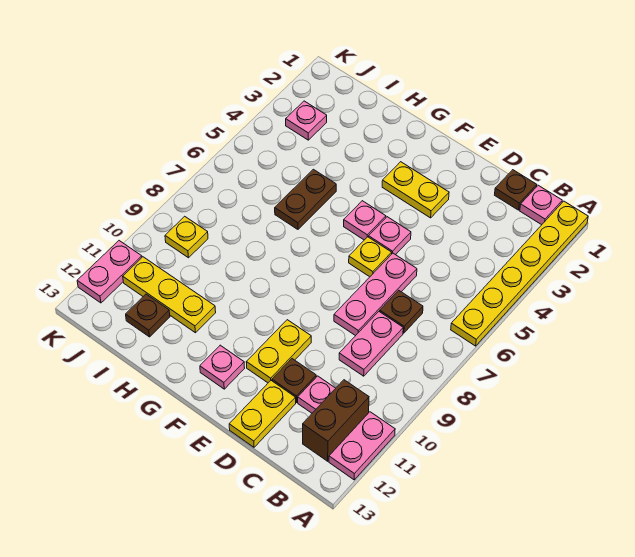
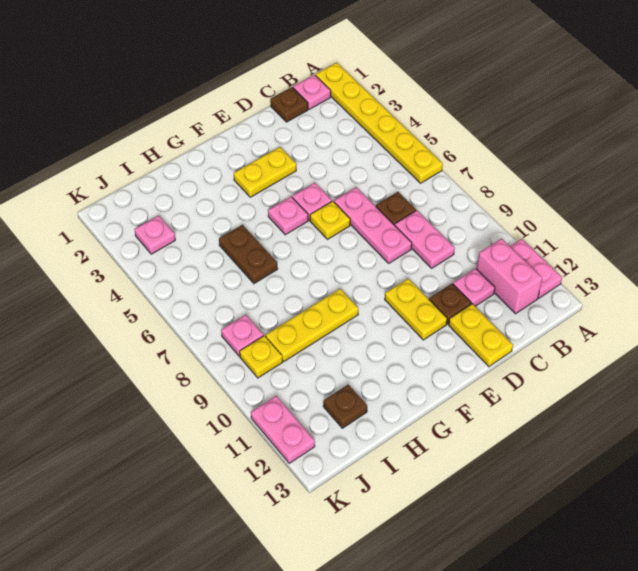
brown 1x2 brick [303,380,369,461] -> pink 1x2 brick [477,239,542,314]
pink 1x1 plate [200,345,245,389] -> pink 1x1 plate moved to [221,315,264,356]
yellow 1x3 plate [123,257,216,333] -> yellow 1x3 plate moved to [266,289,358,361]

